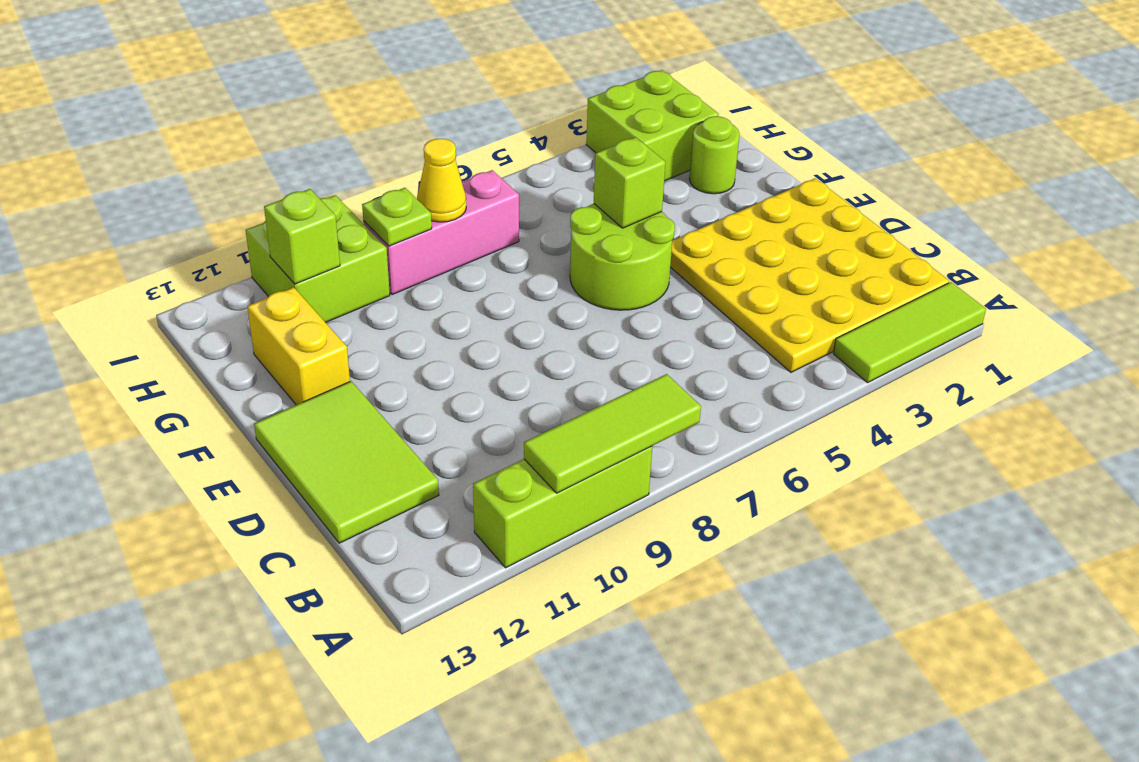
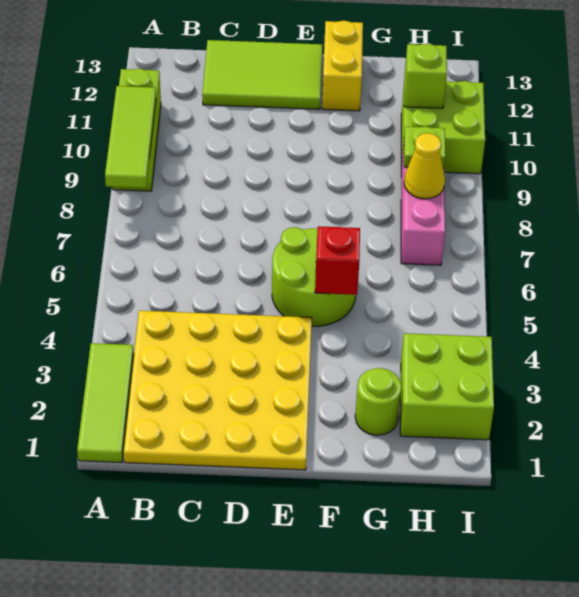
lime 1x1 brick [594,137,665,228] -> red 1x1 brick [315,226,360,295]
yellow 1x2 brick [247,287,350,405] -> yellow 1x2 brick turned to [322,21,363,111]

